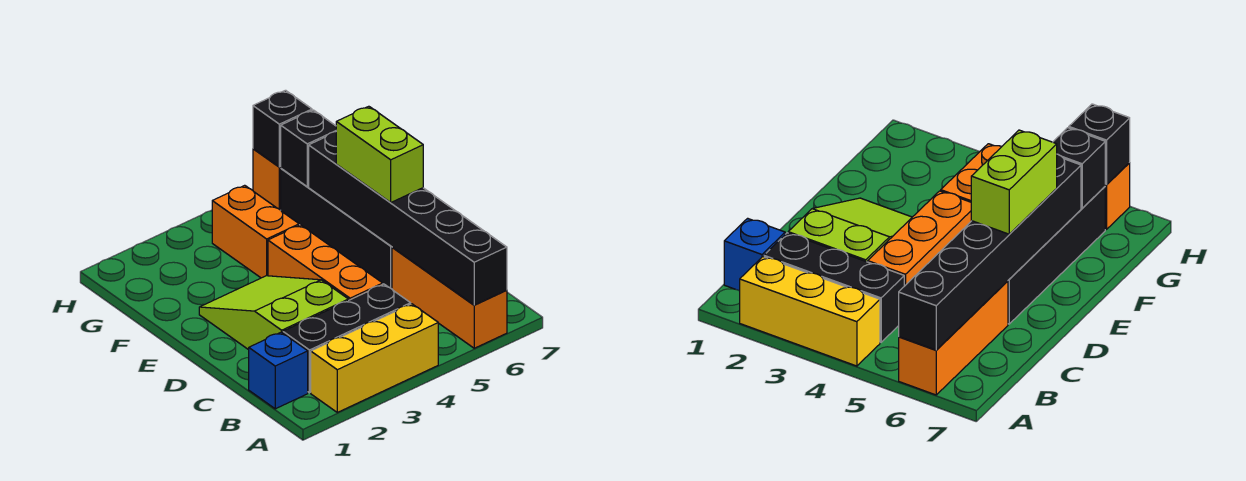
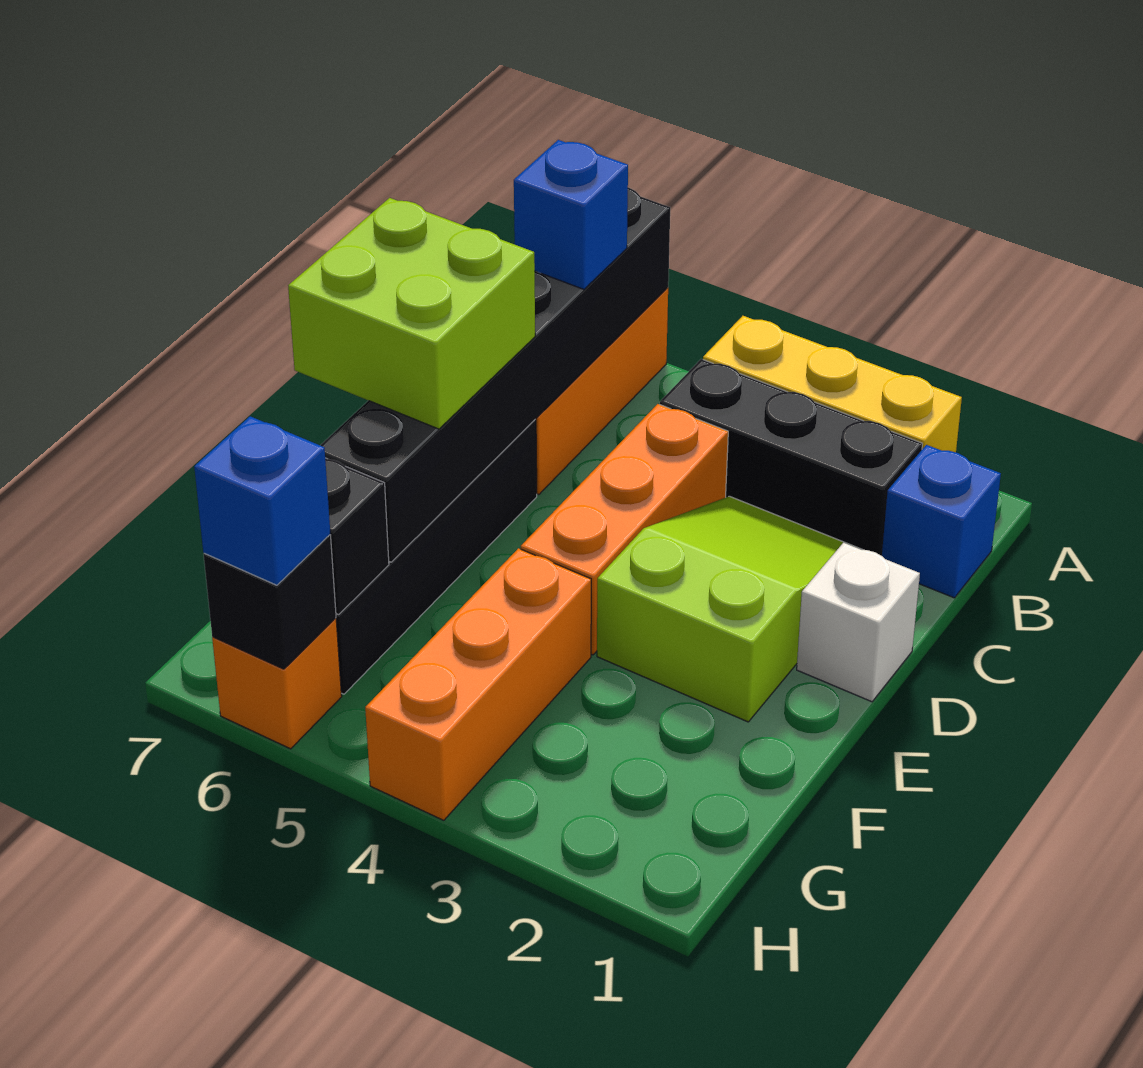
none -> blue 1x1 brick [514,140,628,289]
lime 2x3 slope [199,276,348,350] -> lime 2x3 slope turned to [597,496,862,722]
none -> white 1x1 brick [797,543,920,702]
lime 1x2 brick [336,106,423,203] -> lime 2x2 brick [288,198,535,429]
orange 1x2 brick [212,185,299,278] -> orange 1x3 brick [365,548,591,820]
none -> blue 1x1 brick [194,416,330,585]

